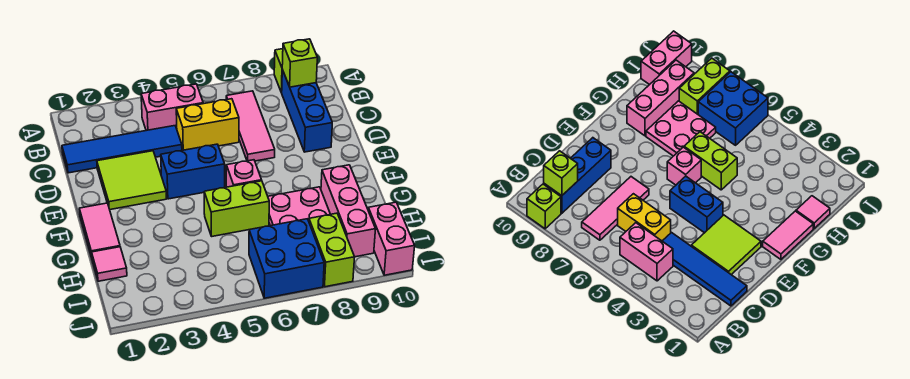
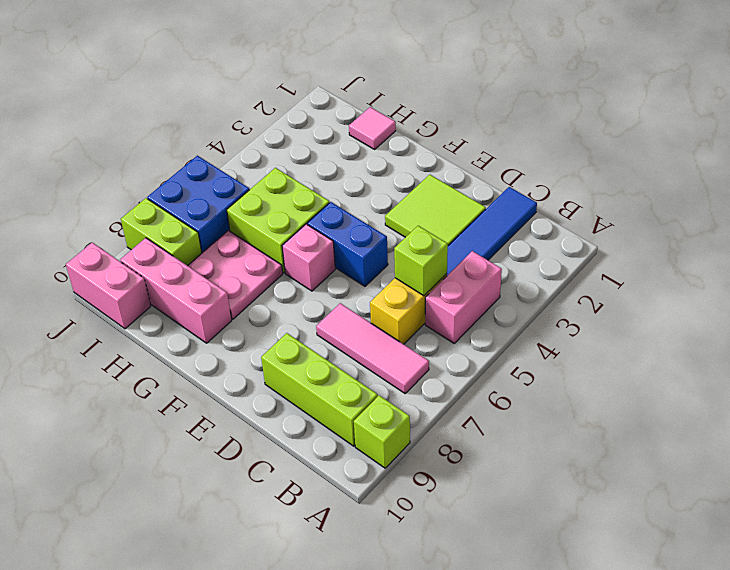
blue 1x3 brick [282,70,332,152] -> lime 1x3 brick [261,333,378,446]
lime 1x1 brick [282,39,317,87] -> lime 1x1 brick moved to [394,226,448,296]
blue 1x2 brick [161,144,225,199] -> blue 1x2 brick turned to [307,202,388,286]
pink 1x2 tile [79,203,120,257] -> none
lime 1x2 brick [204,181,269,236] -> lime 2x2 brick [227,168,330,273]

